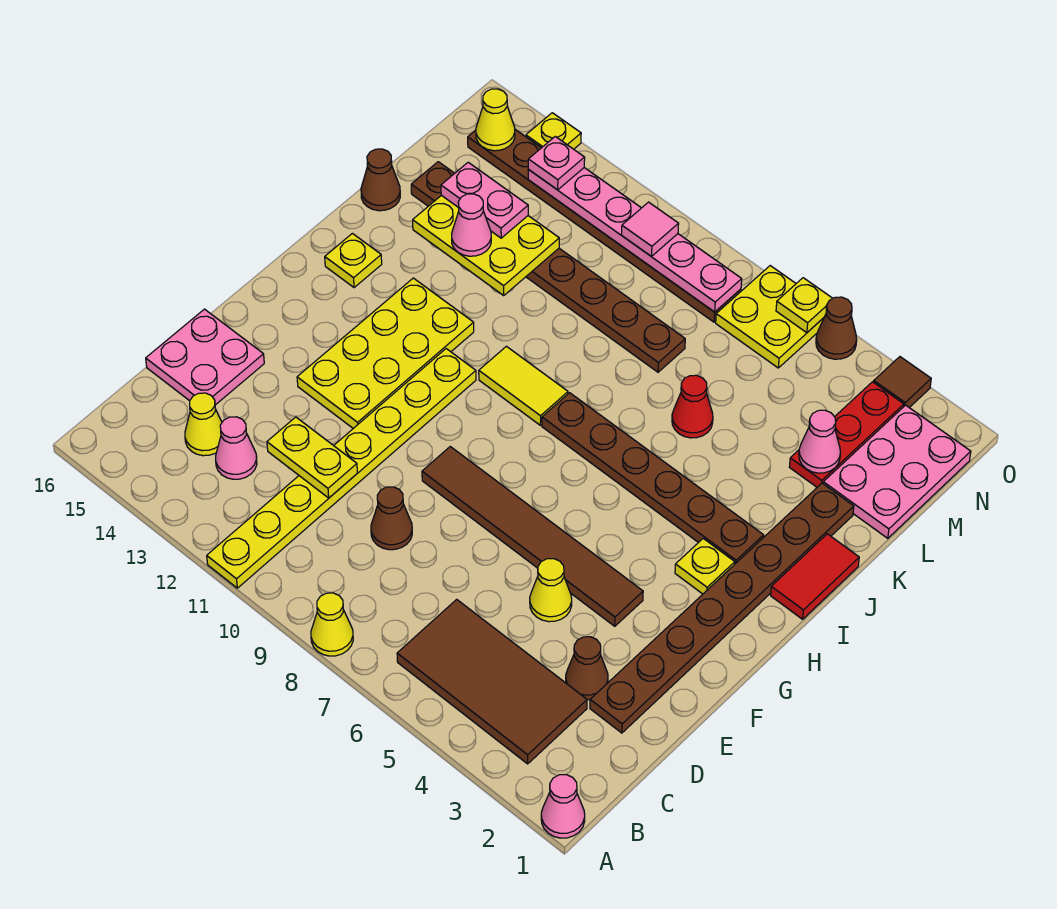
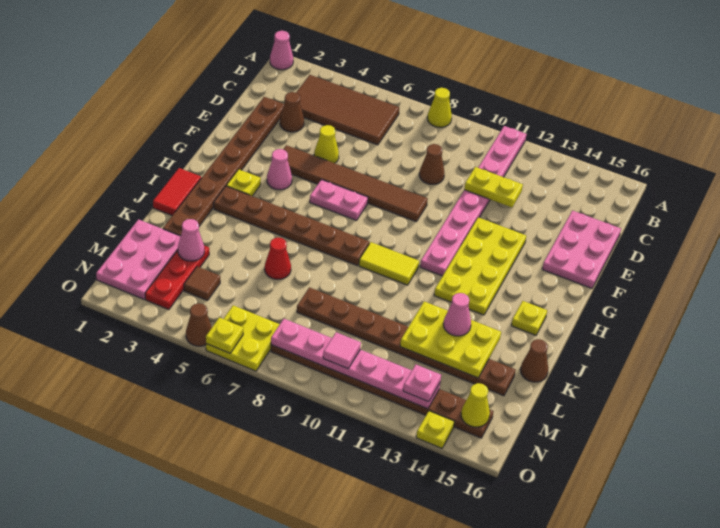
yellow 1x8 plate [207,349,476,588] -> pink 1x8 plate [420,126,526,276]
pink 1x1 cone [216,417,257,479] -> pink 1x1 cone moved to [267,149,292,190]
yellow 1x1 cone [185,393,222,456] -> none
pink 2x2 plate [146,309,264,405] -> pink 2x3 plate [542,211,621,288]
pink 1x2 plate [441,162,528,238] -> pink 1x2 plate moved to [310,180,368,220]
brown 1x1 tile [874,357,931,408] -> brown 1x1 tile moved to [184,267,220,301]

